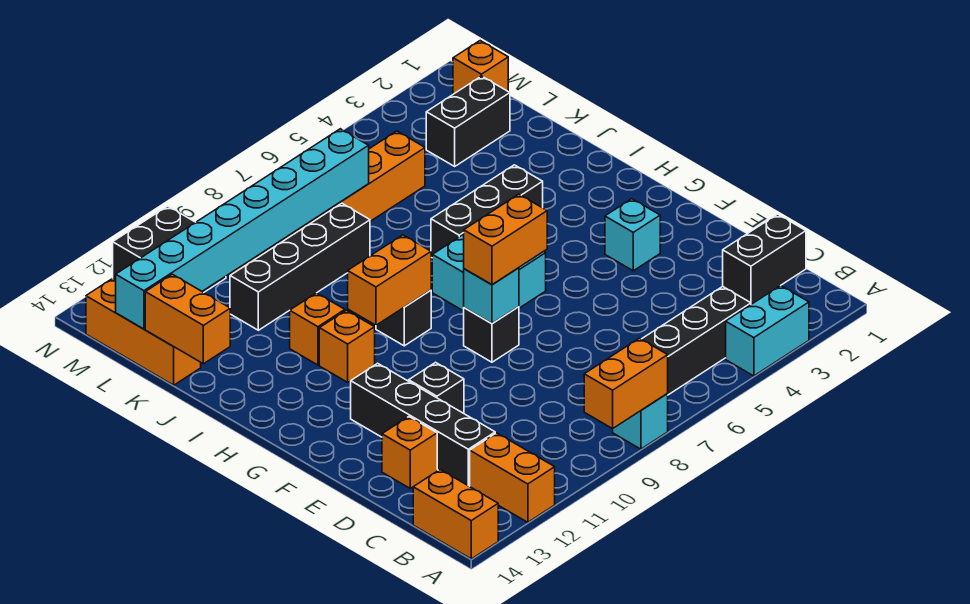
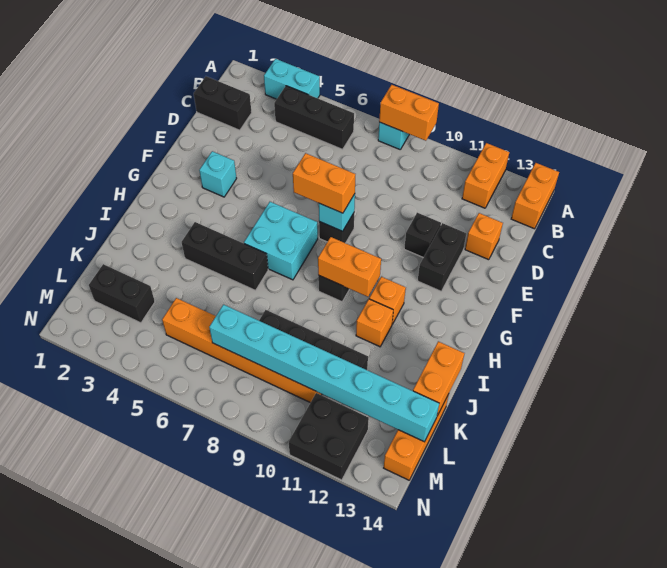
black 1x4 brick [351,363,495,486] -> black 1x2 brick [418,223,466,291]
orange 1x1 brick [453,41,508,94] -> none

